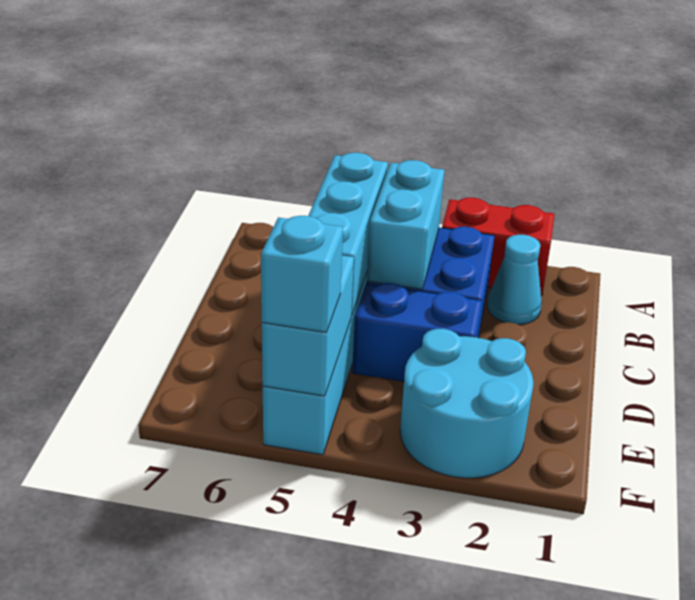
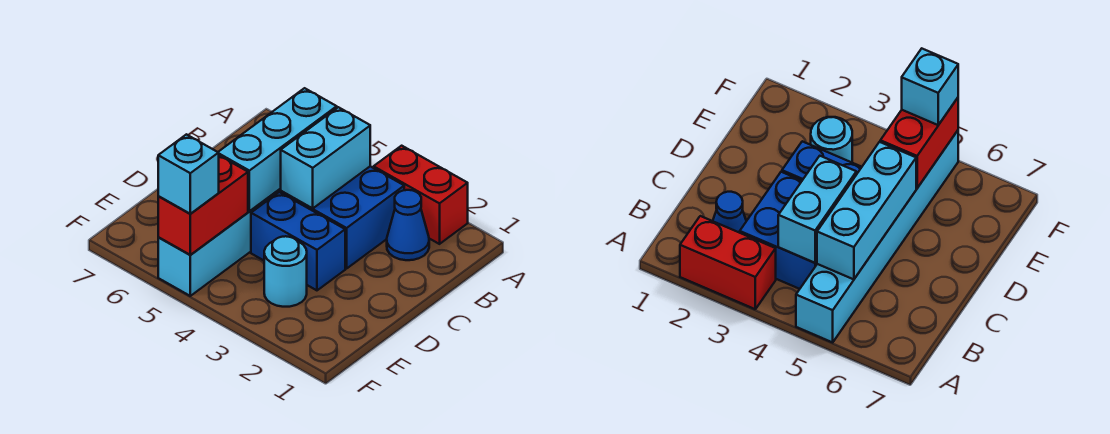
cyan 1x1 cone [488,235,542,325] -> blue 1x1 cone [387,190,429,260]
cyan 2x2 round brick [400,329,533,478] -> cyan 1x1 round brick [264,236,307,307]
cyan 1x2 brick [262,255,354,396] -> red 1x2 brick [158,156,248,255]

